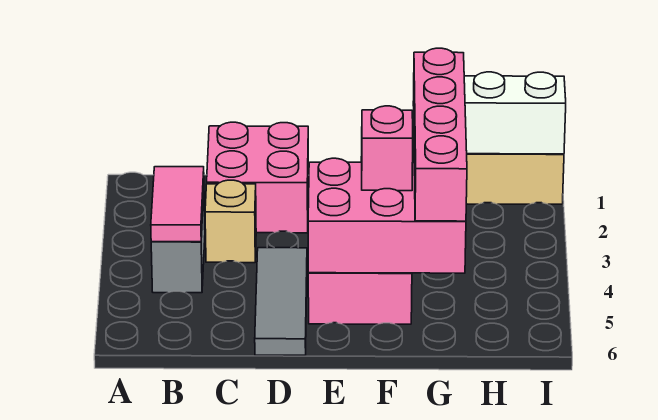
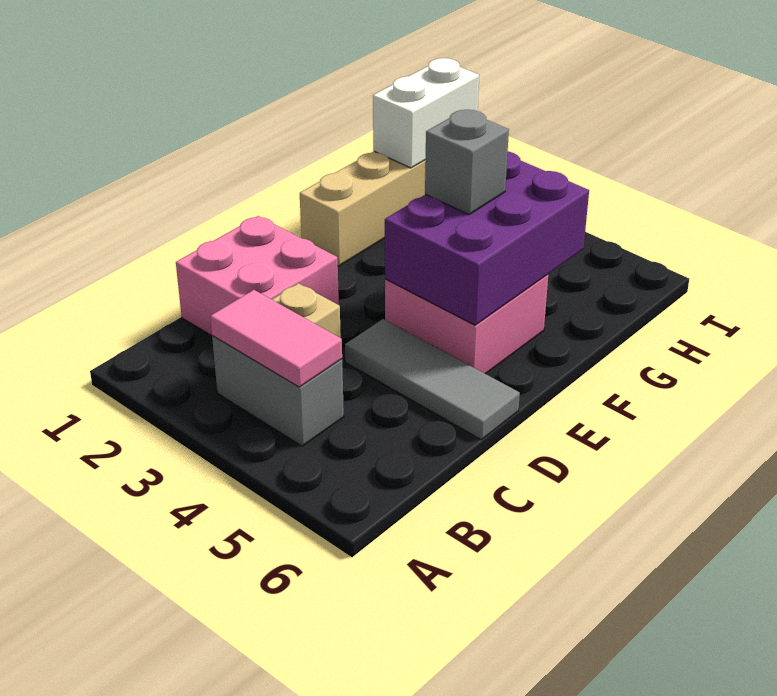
pink 2x3 brick [308,158,466,273] -> purple 2x3 brick [385,151,589,325]
pink 1x1 brick [362,106,413,191] -> grey 1x1 brick [425,110,509,214]
pink 1x4 brick [413,48,467,221] -> none

